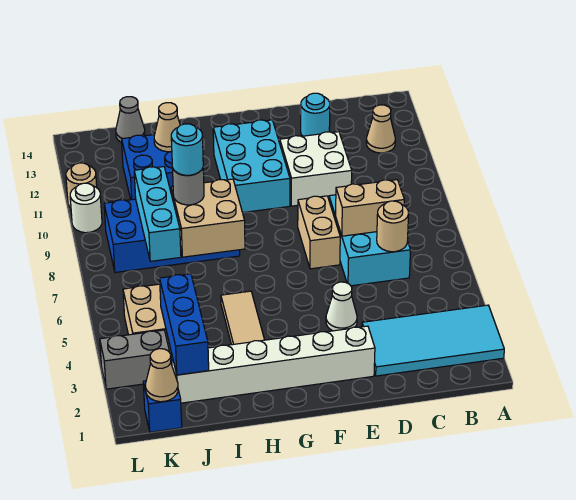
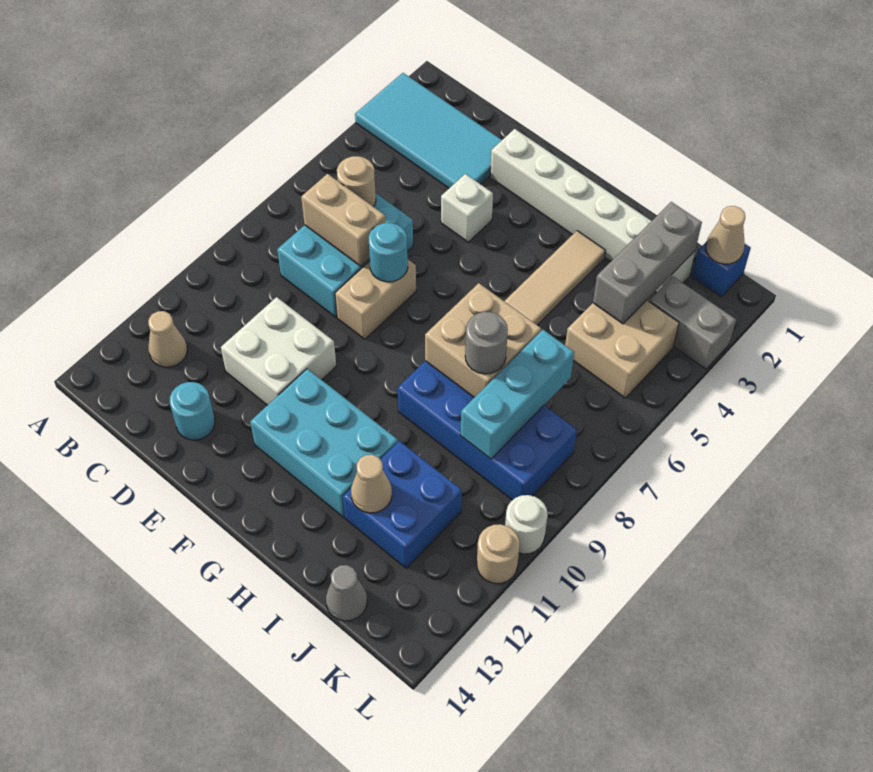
white 1x1 cone [326,282,357,331] -> white 1x1 brick [441,174,493,242]
cyan 2x3 brick [213,120,290,213] -> cyan 2x3 brick turned to [250,369,398,517]
cyan 1x1 round brick [171,124,203,175] -> cyan 1x1 round brick moved to [368,223,408,282]
blue 1x3 brick [160,274,209,375] -> grey 1x3 brick [593,202,702,324]

